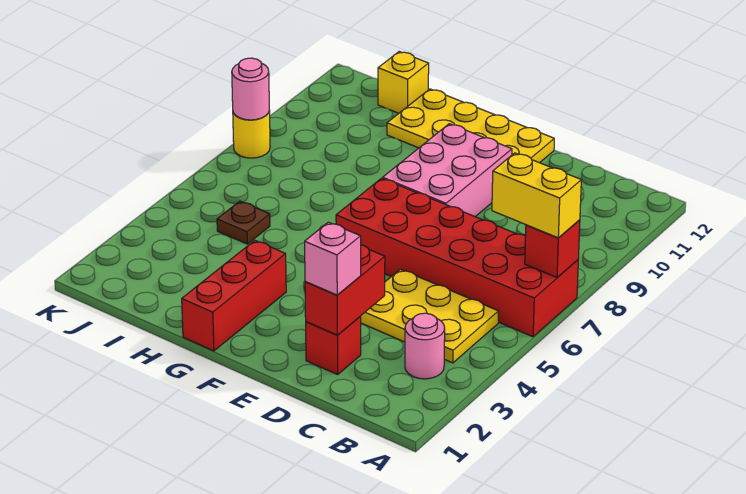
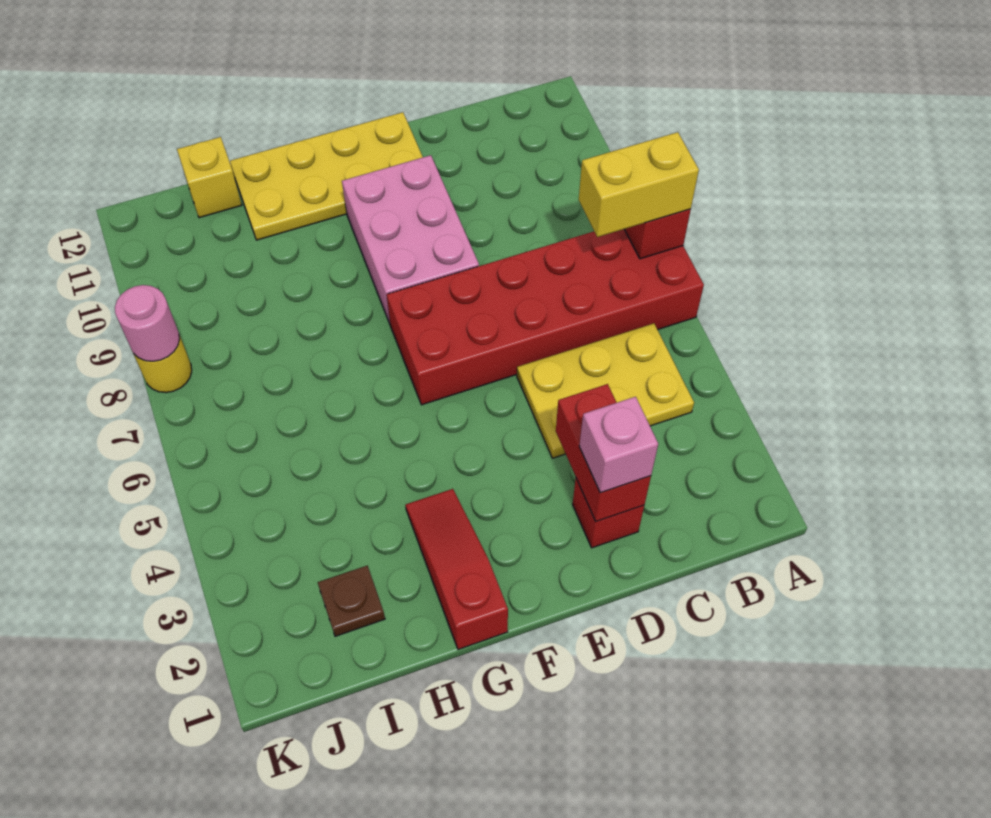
pink 1x1 round brick [405,313,445,379] -> none
red 1x3 brick [182,240,286,351] -> red 1x3 slope [406,489,508,649]
brown 1x1 plate [217,201,270,244] -> brown 1x1 plate moved to [318,566,385,636]

